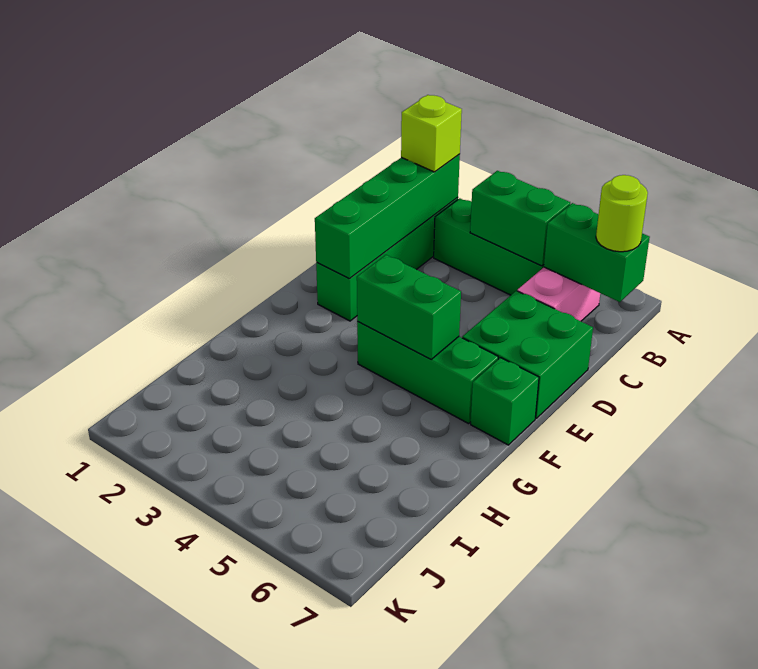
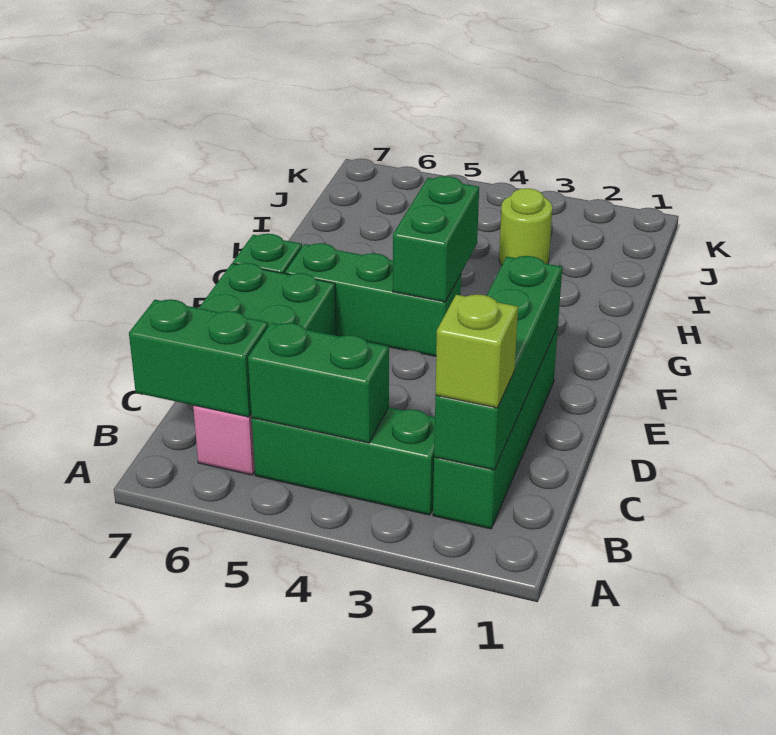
lime 1x1 round brick [596,175,648,252] -> lime 1x1 round brick moved to [499,188,553,265]
green 1x2 brick [357,255,461,359] -> green 1x2 brick turned to [393,176,479,302]

